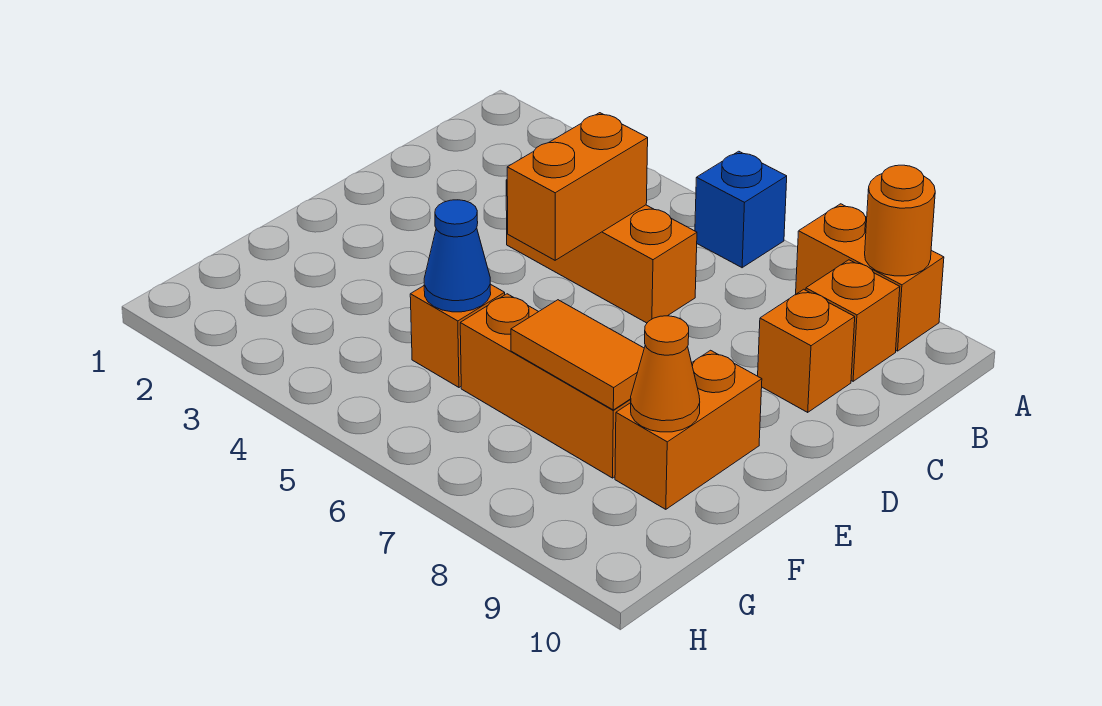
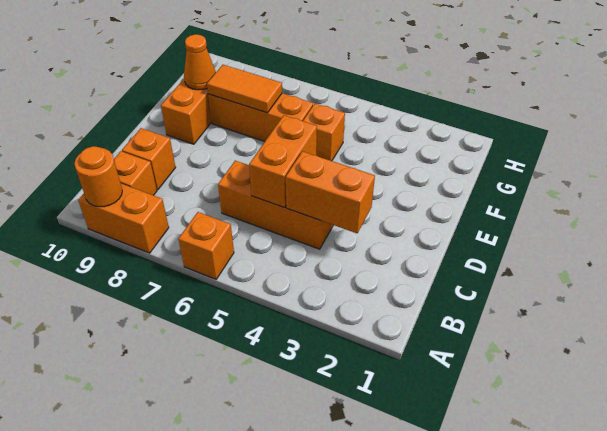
blue 1x1 brick [695,151,787,268] -> orange 1x1 brick [178,212,234,279]
none -> orange 1x2 brick [286,151,375,233]
blue 1x1 cone [424,200,491,312] -> none

